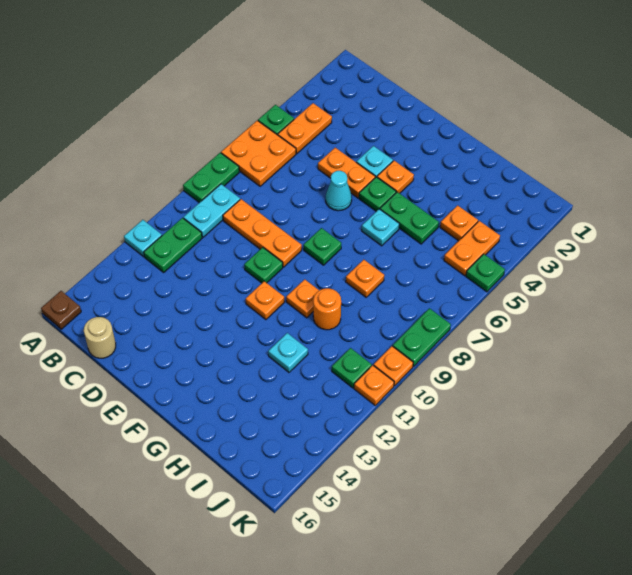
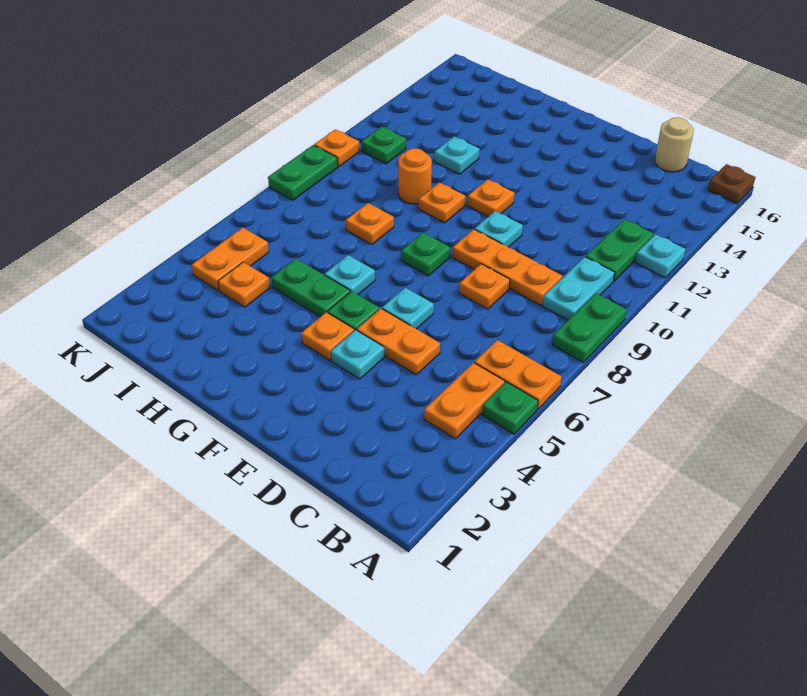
orange 2x2 plate [221,121,296,186] -> orange 1x2 plate [475,340,561,409]
cyan 1x1 cone [326,171,352,211] -> cyan 1x1 plate [382,288,434,329]
green 1x1 plate [244,247,283,283] -> cyan 1x1 plate [475,211,523,247]
green 1x1 plate [466,254,505,292] -> none
orange 1x1 plate [354,365,394,405] -> orange 1x1 plate moved to [459,264,510,309]

